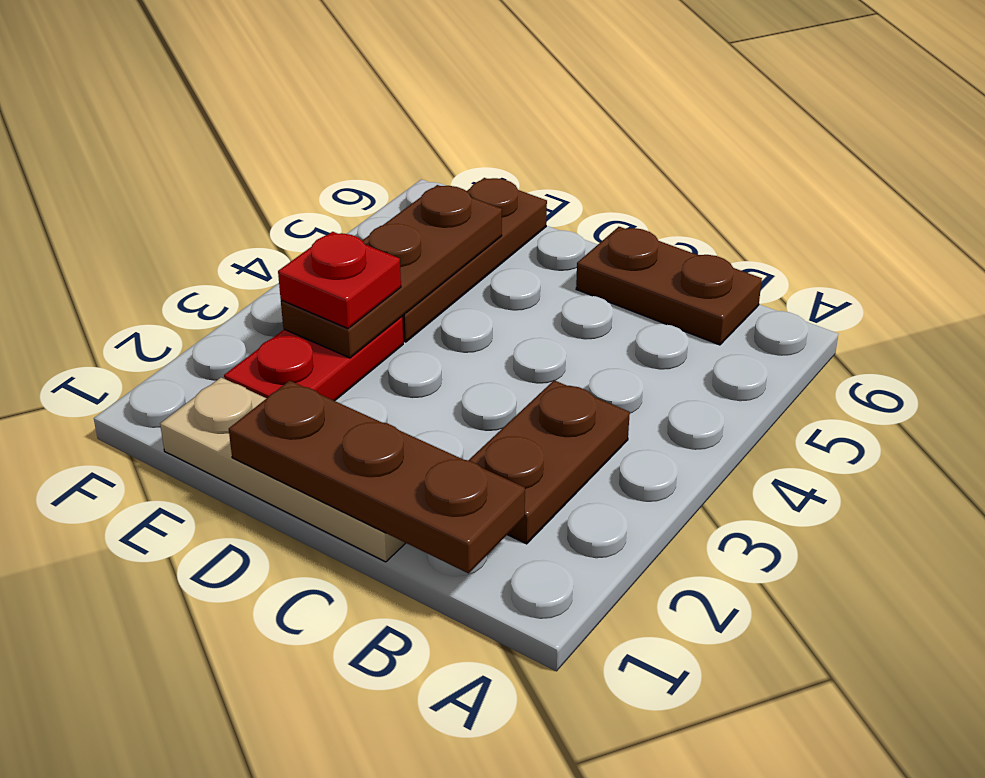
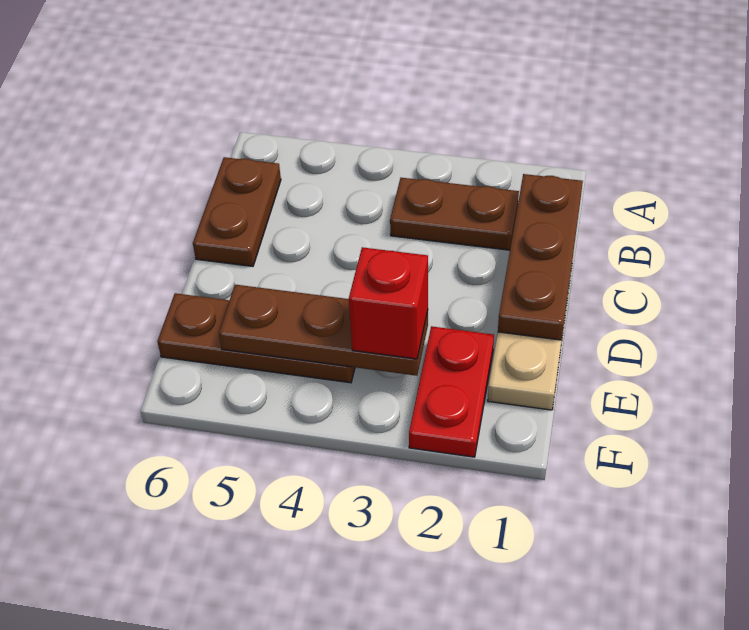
red 1x2 plate [224,317,403,401] -> red 1x2 plate turned to [409,326,494,457]
red 1x1 plate [278,232,401,328] -> red 1x1 brick [349,247,428,359]

